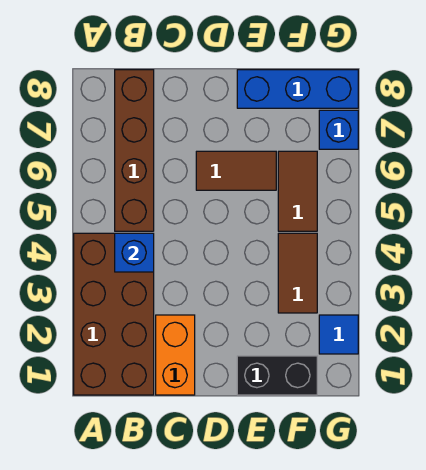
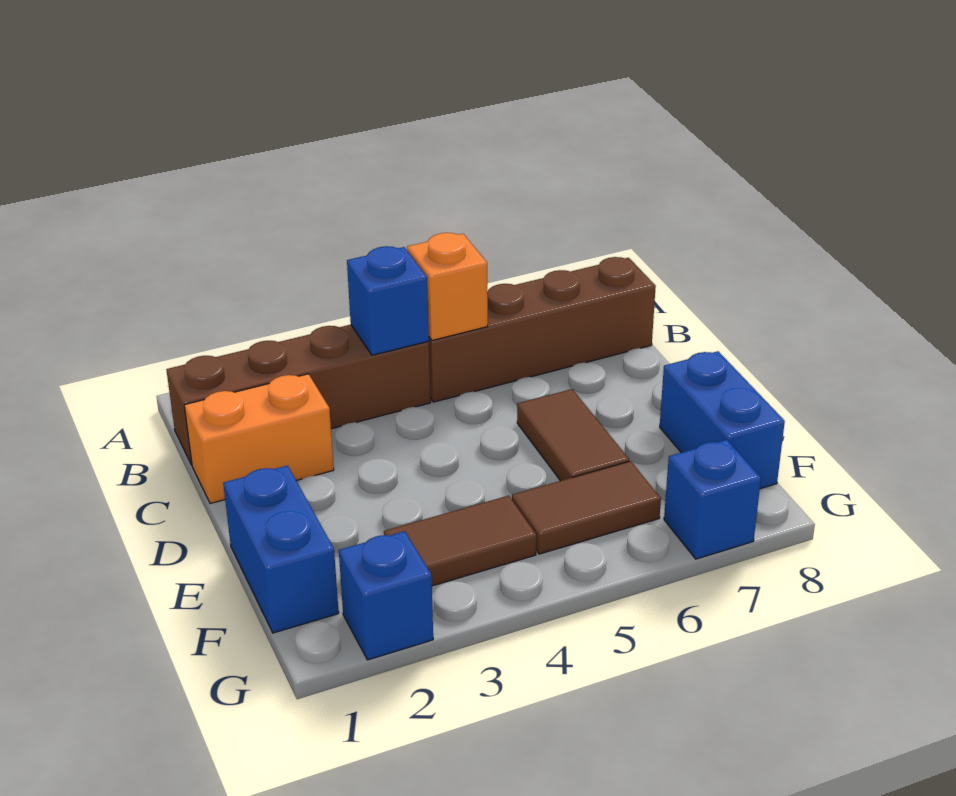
brown 2x4 brick [74,233,154,395] -> brown 1x4 brick [166,325,431,465]
none -> orange 1x1 brick [407,233,488,340]
black 1x2 brick [237,356,317,395] -> blue 1x2 brick [223,466,339,633]
blue 1x3 brick [237,70,358,108] -> blue 1x2 brick [660,351,785,489]
blue 1x1 tile [319,315,358,354] -> blue 1x1 brick [339,531,433,660]

